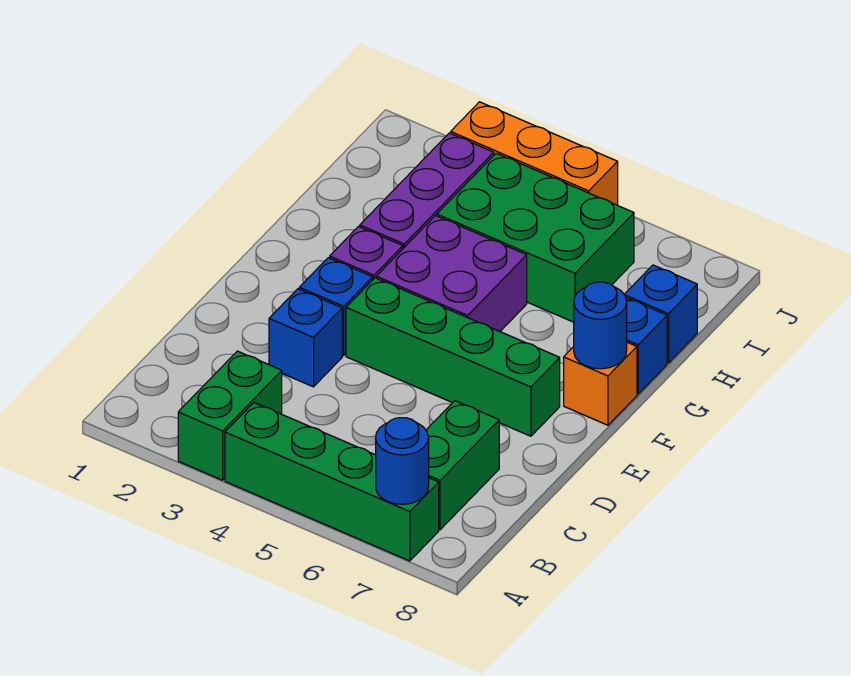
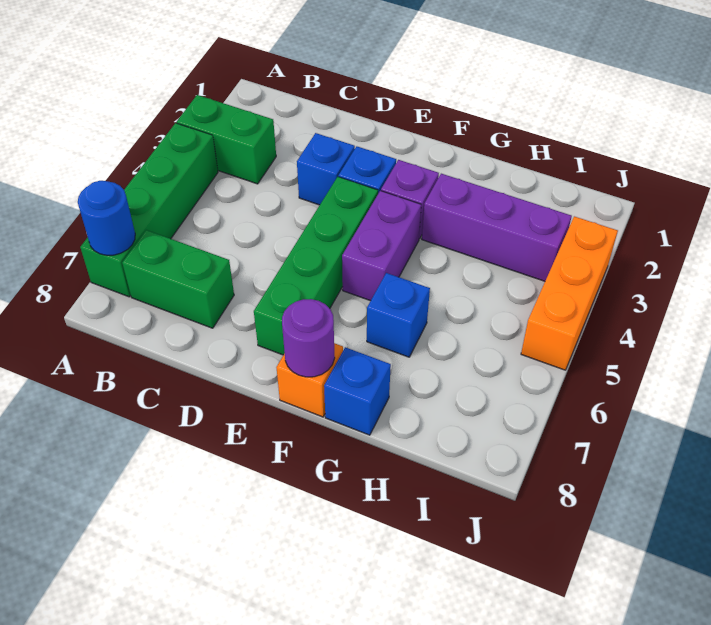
purple 2x2 brick [376,216,527,331] -> purple 1x2 brick [342,191,421,301]
blue 1x1 round brick [574,282,627,369] -> purple 1x1 round brick [282,299,335,377]
green 2x3 brick [437,153,634,322] -> none
blue 1x1 brick [624,265,697,363] -> blue 1x1 brick moved to [367,273,430,357]

